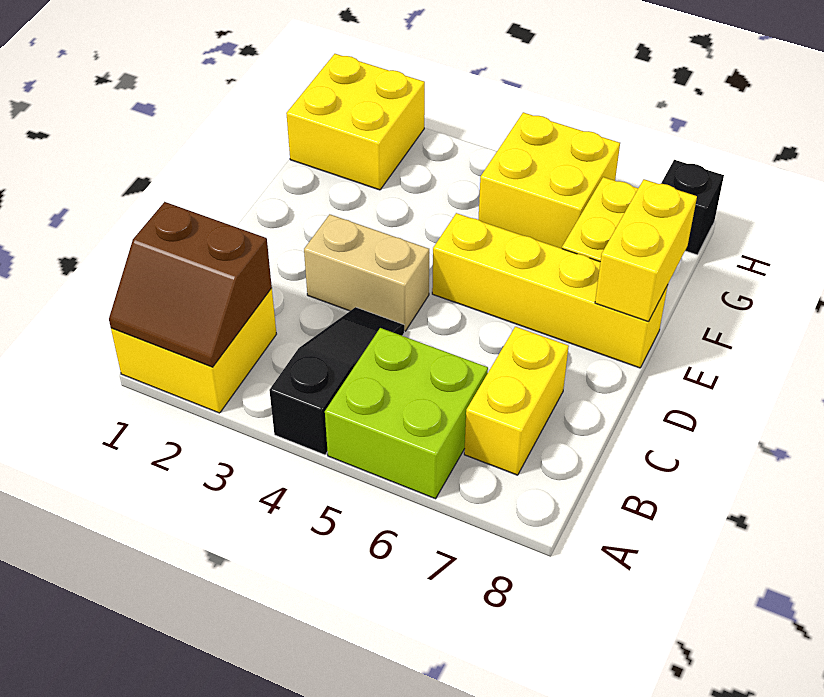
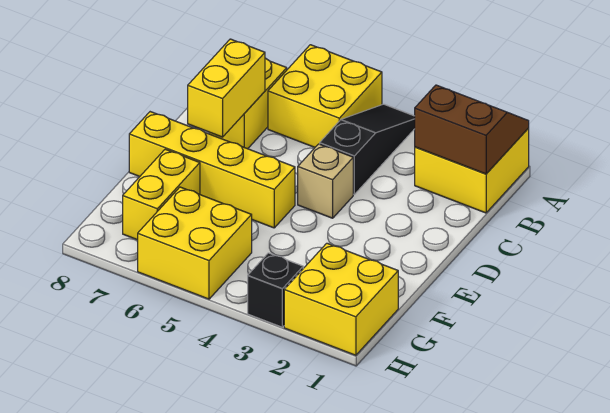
black 1x3 slope [269,307,404,455] -> black 1x3 slope turned to [320,104,415,194]
lime 2x2 brick [325,328,488,499] -> yellow 2x2 brick [268,45,382,147]
tan 1x2 brick [304,214,429,331] -> tan 1x1 brick [298,144,353,218]
yellow 1x2 brick [595,179,697,322] -> yellow 1x2 brick moved to [188,39,265,137]
black 1x1 brick [661,160,724,255] -> black 1x1 brick moved to [248,253,303,327]

